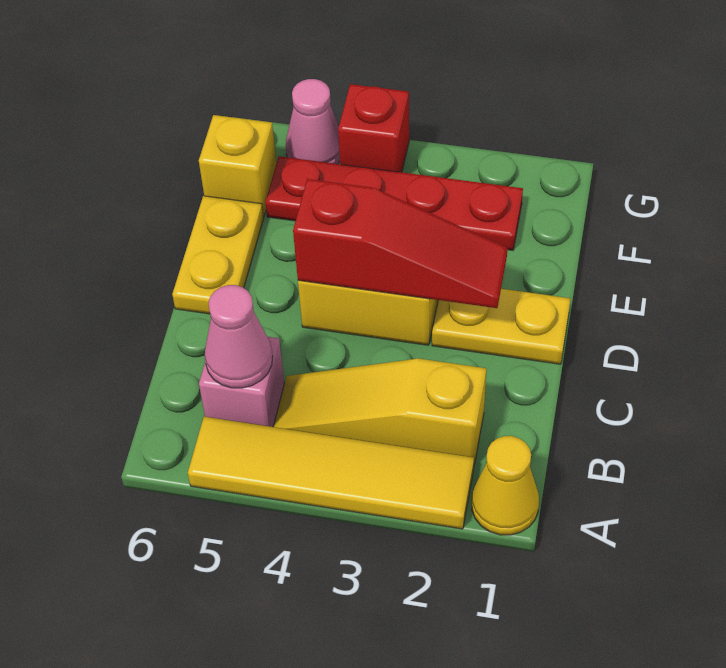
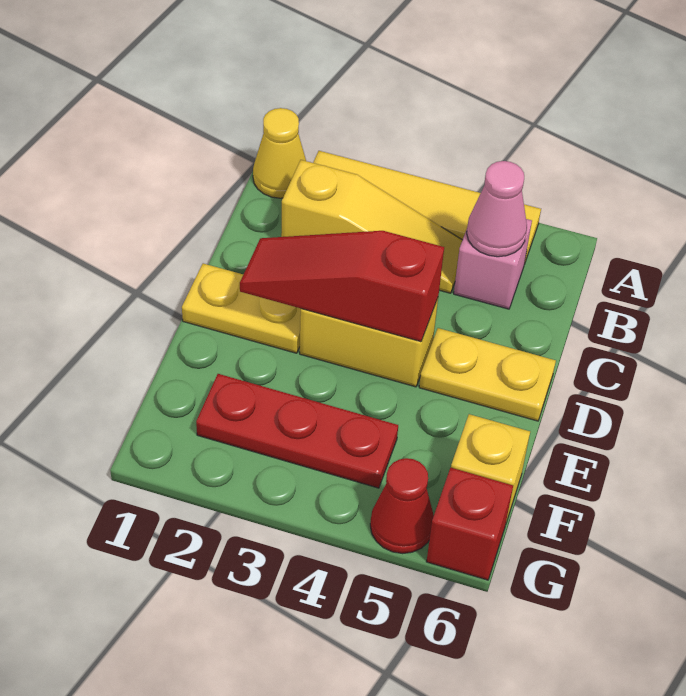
yellow 1x2 plate [172,196,264,314] -> yellow 1x2 plate turned to [419,328,556,421]
red 1x4 plate [266,156,523,250] -> red 1x3 plate [196,374,398,488]
red 1x1 brick [338,84,409,172] -> red 1x1 brick moved to [426,468,513,580]
pink 1x1 cone [286,79,340,164] -> red 1x1 cone [370,458,434,554]

